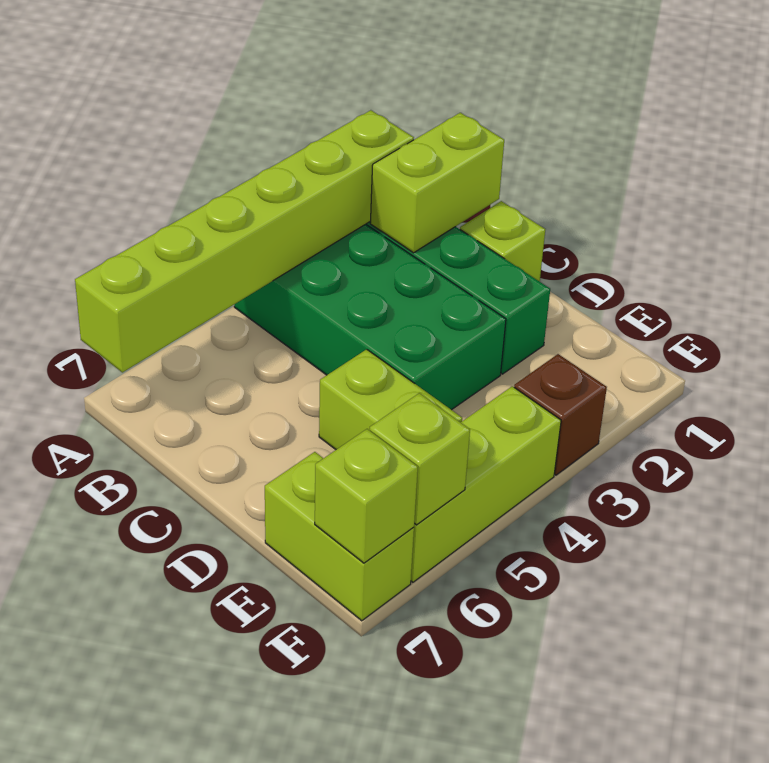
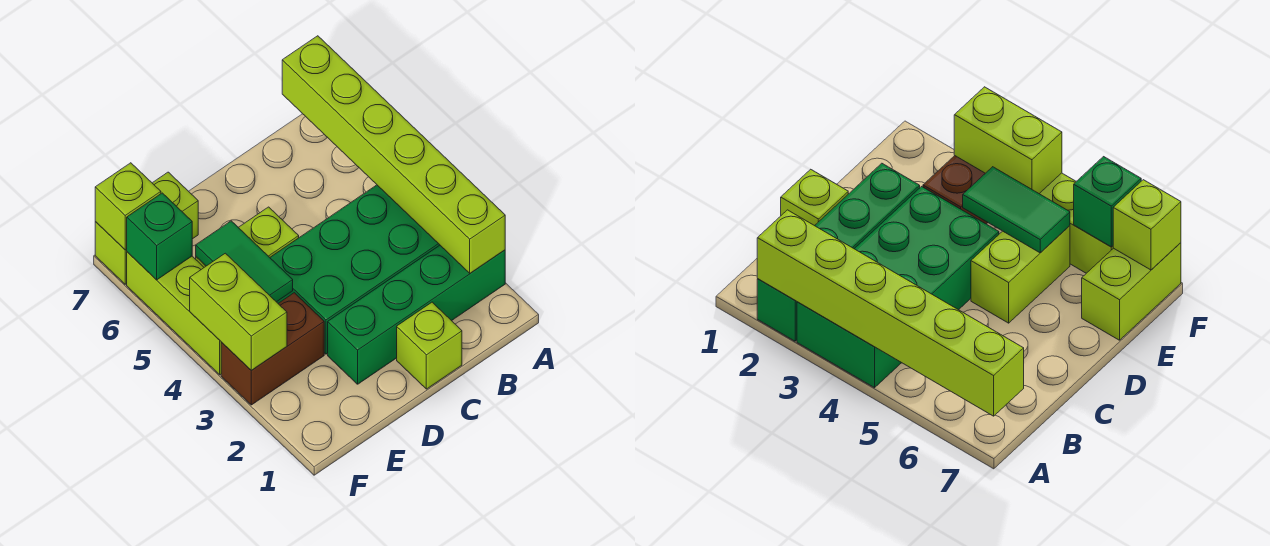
lime 1x2 brick [370,113,504,253] -> lime 1x2 brick moved to [190,253,287,370]
none -> green 1x2 tile [196,221,293,302]
brown 1x1 brick [514,354,607,475] -> brown 1x2 brick [221,293,324,405]
lime 1x1 brick [370,393,470,525] -> green 1x1 brick [127,193,192,280]

